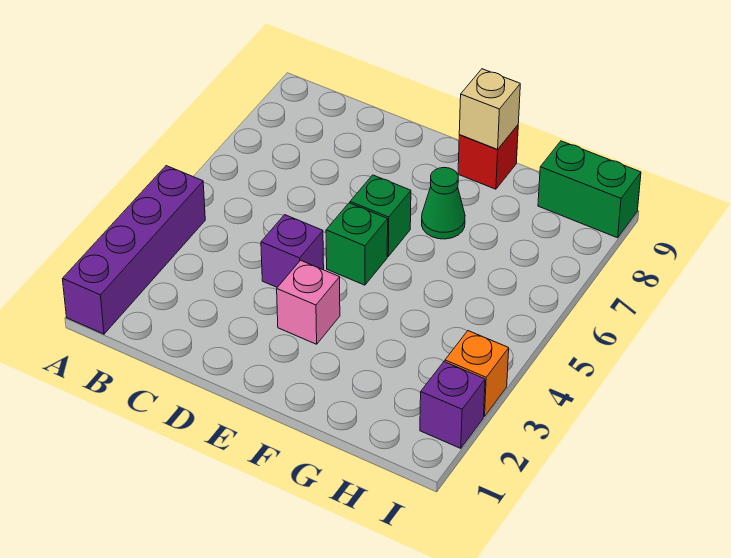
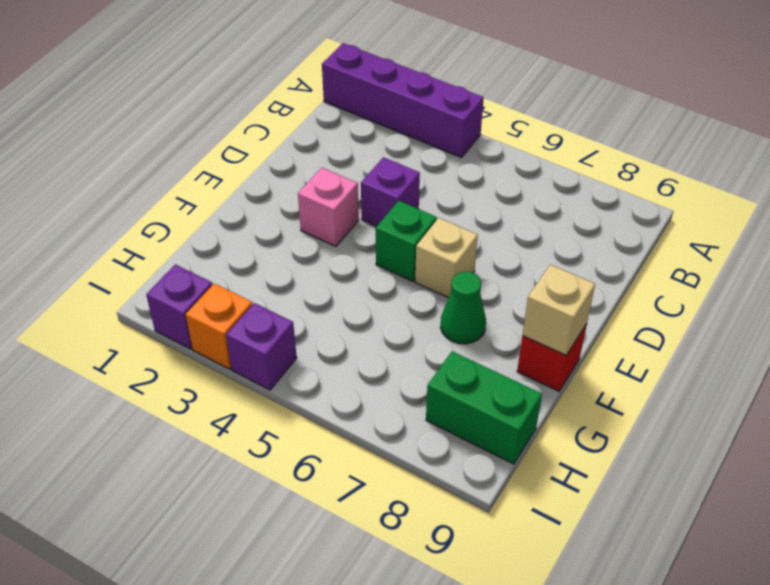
green 1x1 brick [350,175,411,256] -> tan 1x1 brick [415,218,478,298]
green 1x2 brick [538,141,641,238] -> green 1x2 brick turned to [426,351,542,464]
none -> purple 1x1 brick [226,303,297,390]

